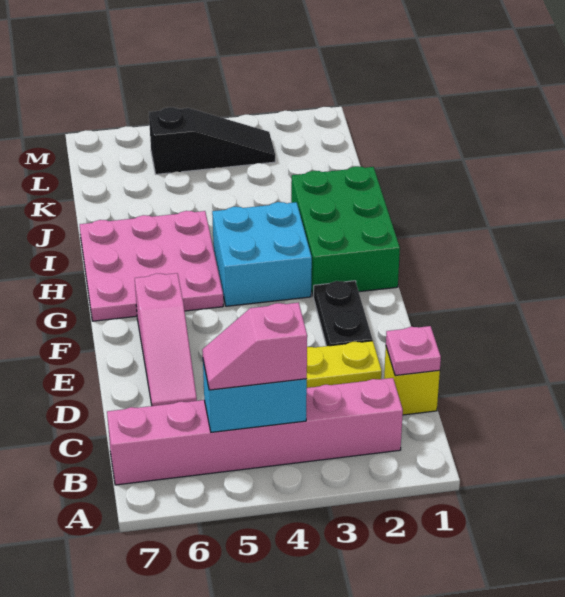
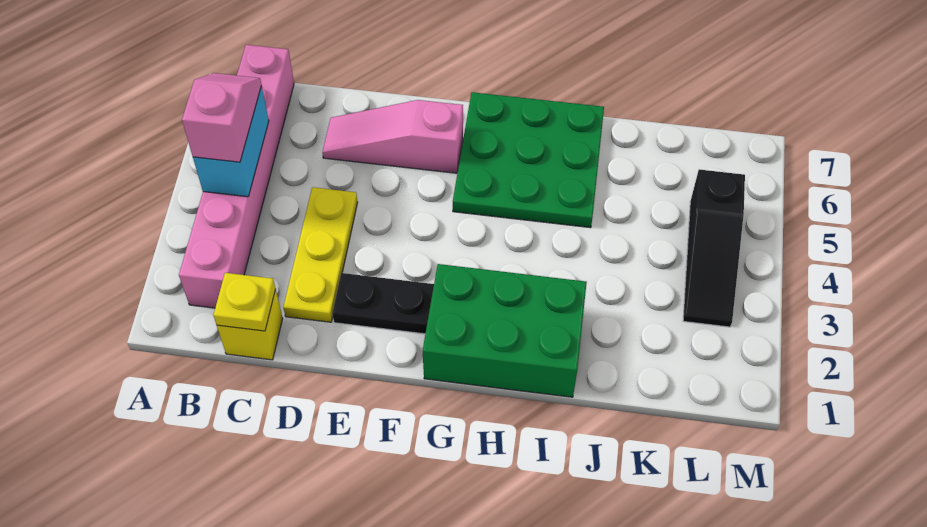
pink 1x1 plate [386,326,441,376] -> yellow 1x1 plate [213,273,276,331]
cyan 2x2 brick [212,202,312,306] -> none
pink 3x3 plate [80,211,223,321] -> green 3x3 plate [453,92,604,228]

